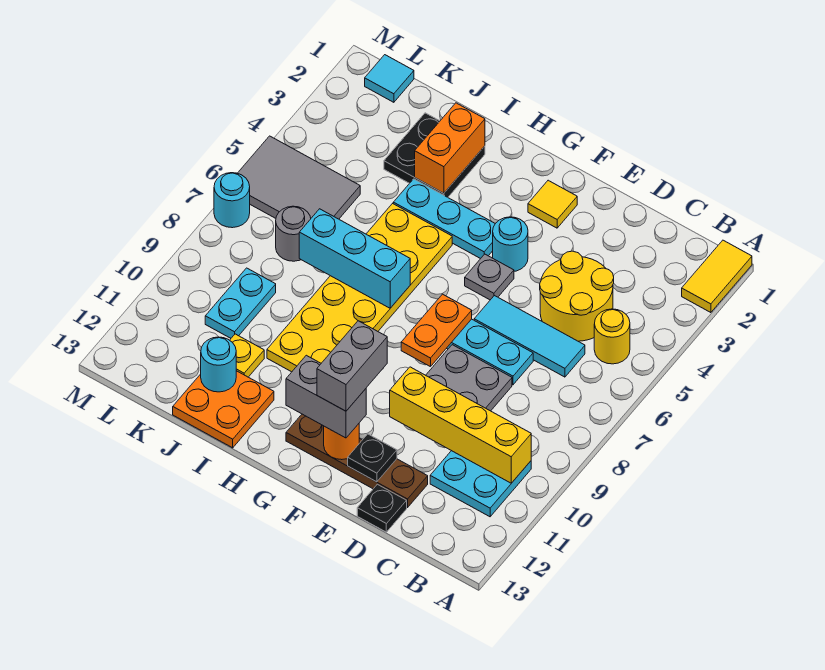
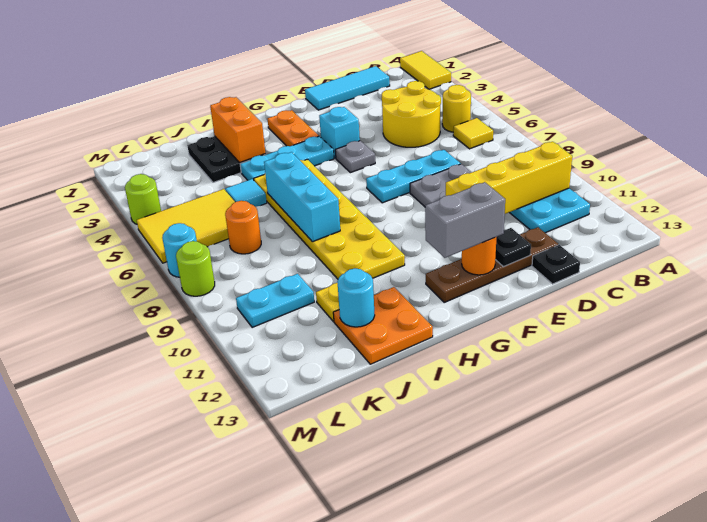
cyan 1x3 tile [474,296,585,377] -> cyan 1x3 tile moved to [305,66,390,110]
yellow 1x1 tile [528,180,577,228] -> yellow 1x1 tile moved to [453,118,493,149]
cyan 1x1 round brick [493,217,528,271] -> cyan 1x1 brick [319,107,360,158]
orange 1x2 plate [401,294,472,367] -> orange 1x2 plate moved to [268,110,319,146]
grey 1x2 brick [317,321,387,411] -> none
cyan 1x3 brick [299,209,410,308] -> cyan 1x3 brick turned to [264,152,340,242]
grey 2x3 tile [238,136,360,219] -> yellow 2x3 tile [137,189,235,263]
grey 1x1 round brick [276,206,311,261] -> orange 1x1 round brick [225,201,261,254]
cyan 1x2 plate [205,268,276,338] -> cyan 1x2 plate turned to [236,274,314,327]
cyan 1x1 tile [365,55,414,102] -> cyan 1x1 tile moved to [225,179,267,207]
none -> lime 1x1 round brick [125,174,161,224]
none -> lime 1x1 round brick [176,241,215,296]

